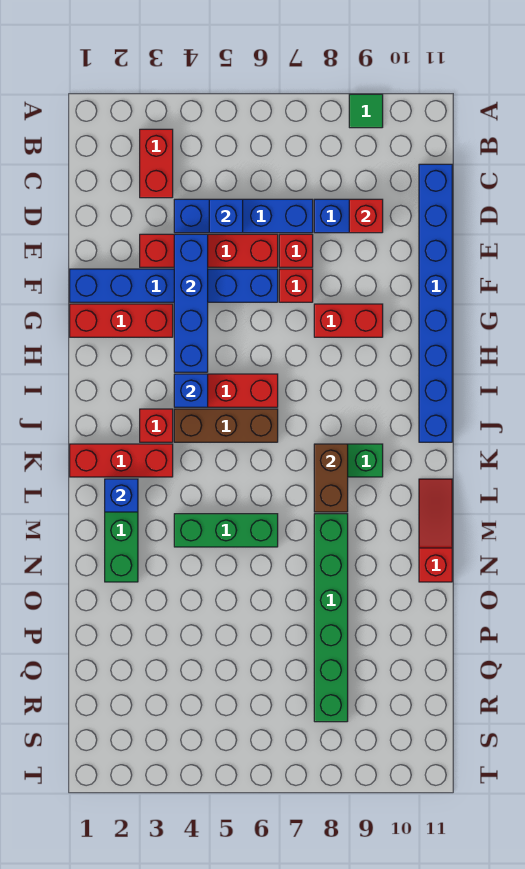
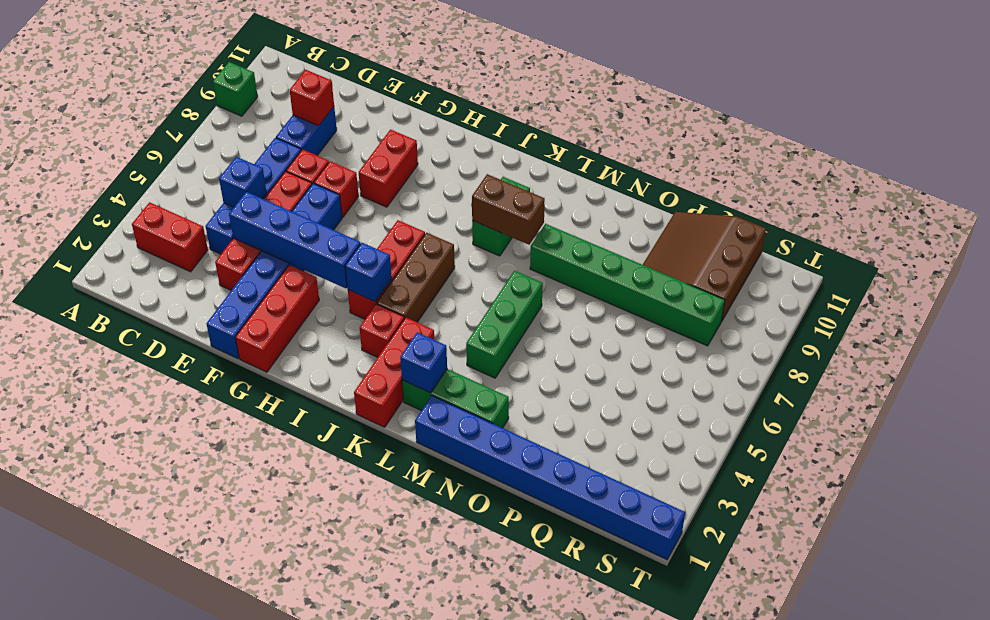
green 1x1 tile [349,94,383,128] -> green 1x1 brick [213,62,258,116]
blue 1x8 brick [419,164,452,442] -> blue 1x8 brick moved to [415,396,685,560]
red 1x3 slope [419,479,452,582] -> none
none -> brown 3x3 slope [643,212,766,322]

